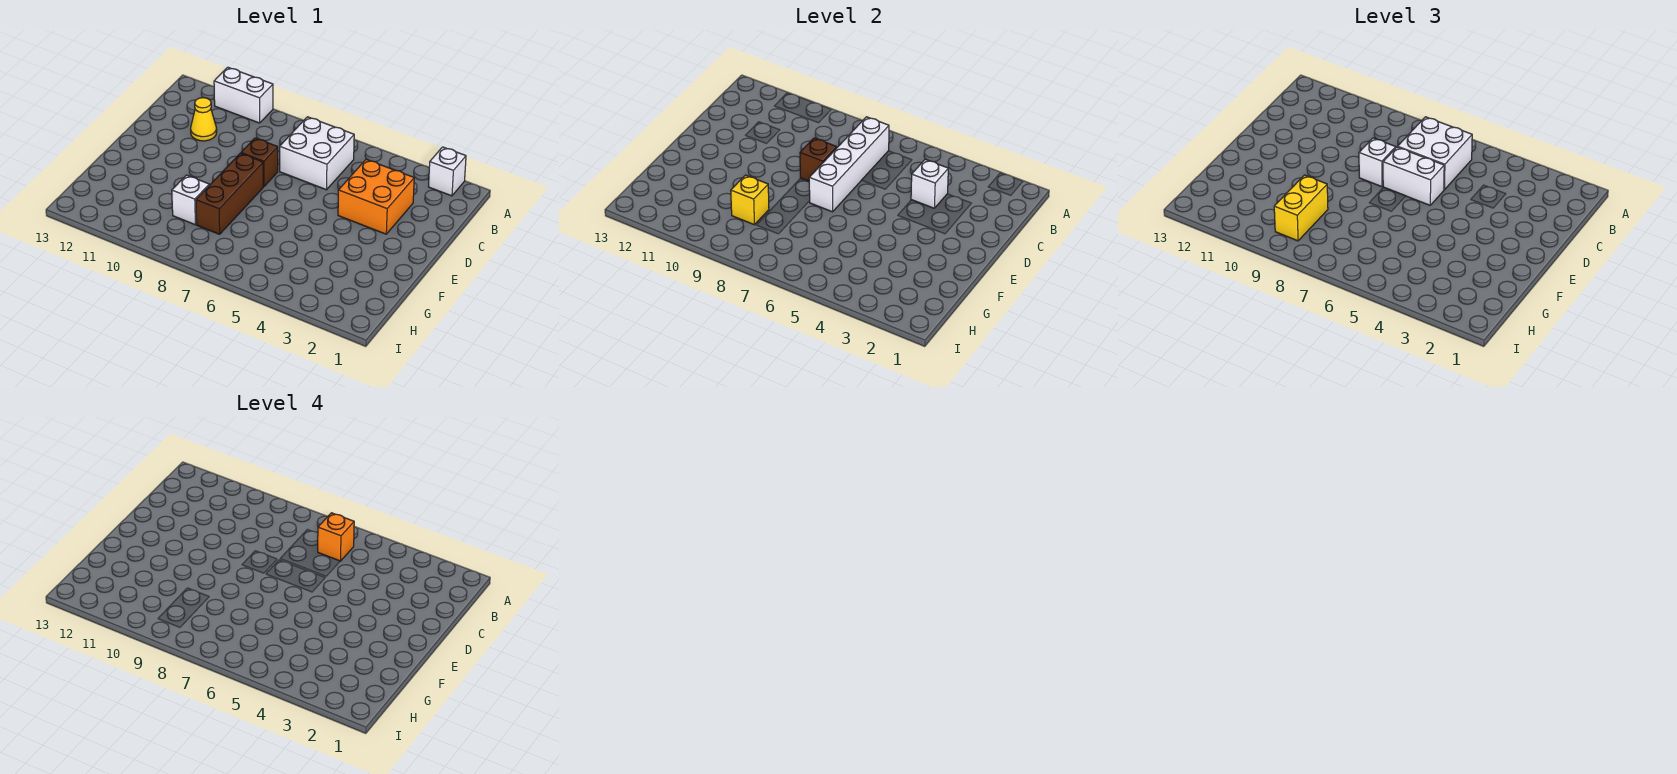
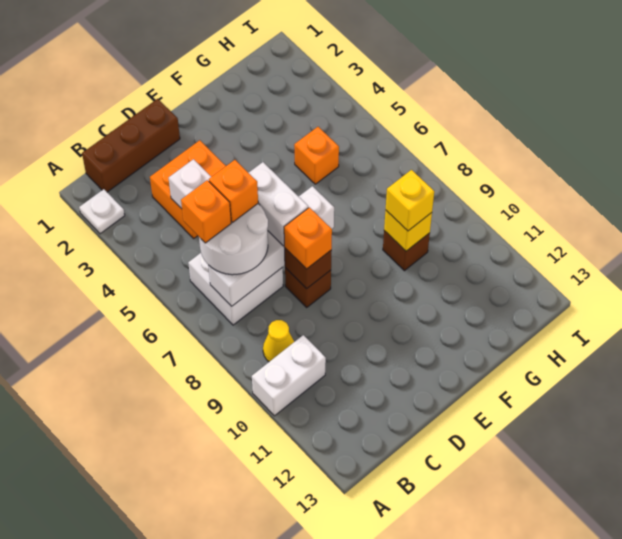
white 1x1 brick [429,147,466,196] -> white 1x1 plate [79,189,125,234]
white 1x2 brick [214,67,273,123] -> white 1x2 brick turned to [252,335,326,416]
white 2x2 brick [1398,117,1472,190] -> white 2x2 round brick [199,204,268,275]
none -> orange 1x1 brick [209,160,258,222]
yellow 1x1 cone [191,98,217,141] -> yellow 1x1 cone moved to [263,320,294,362]
white 1x1 brick [1359,138,1396,187] -> orange 1x1 brick [284,207,332,269]
brown 1x3 brick [196,153,263,234] -> brown 1x3 brick moved to [82,99,180,192]
none -> orange 1x1 brick [294,127,339,184]
white 1x1 brick [172,175,209,225] -> brown 1x1 brick [383,231,430,271]
yellow 1x2 brick [1274,175,1328,241] -> yellow 1x1 brick [386,170,434,231]

